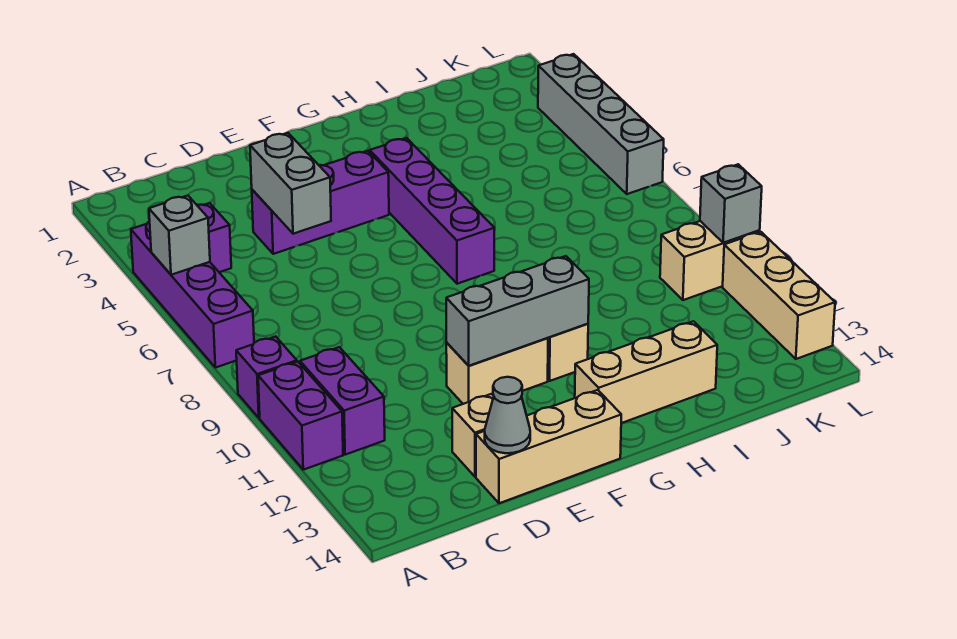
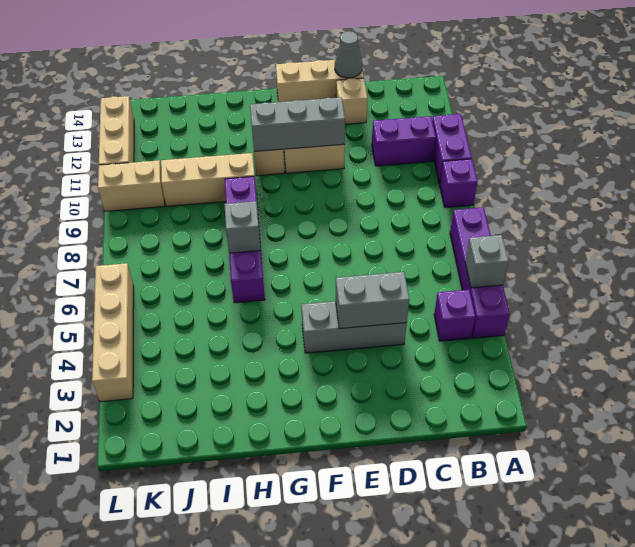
purple 1x2 brick [300,347,385,455] -> purple 1x2 brick turned to [372,116,436,166]
purple 1x3 brick [252,151,389,254] -> grey 1x3 brick [301,301,407,353]
grey 1x2 brick [250,133,331,234] -> grey 1x2 brick turned to [336,272,409,329]
purple 1x4 brick [370,138,494,284] -> purple 1x4 brick moved to [225,176,265,303]
tan 1x3 brick [575,321,717,423] -> tan 1x3 brick moved to [161,153,255,206]
grey 1x4 brick [538,54,664,194] -> tan 1x4 brick [92,263,134,402]
grey 1x1 brick [700,164,762,243] -> grey 1x1 brick moved to [224,201,261,253]

